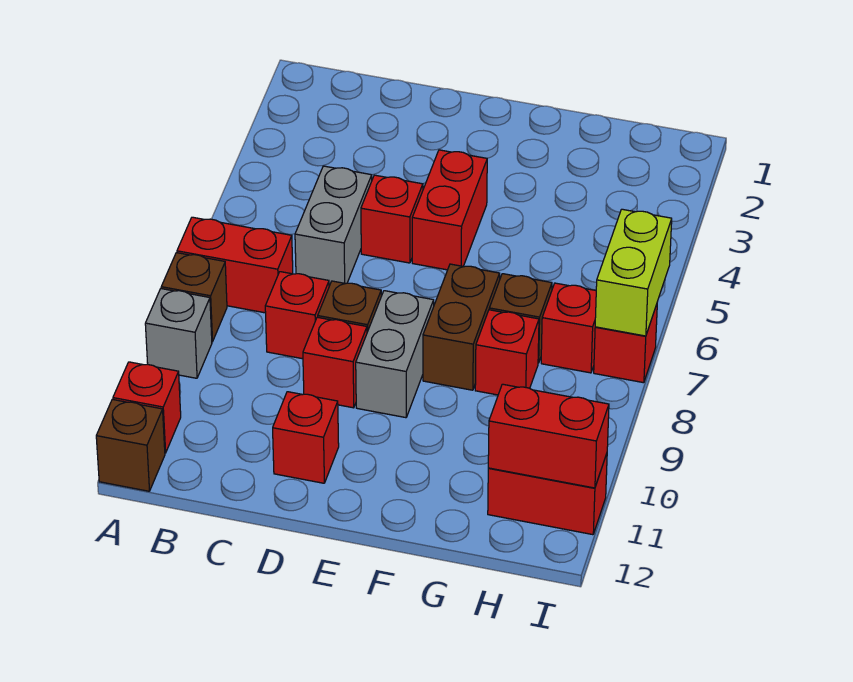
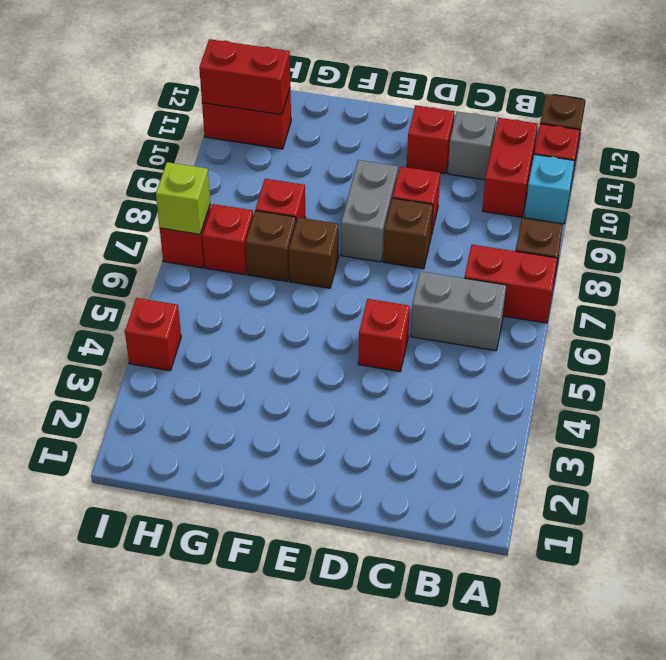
grey 1x1 brick [145,289,212,378] -> grey 1x1 brick moved to [448,112,496,180]
none -> cyan 1x1 brick [524,154,575,224]
grey 1x2 brick [295,166,372,286] -> grey 1x2 brick turned to [411,271,507,351]
red 1x1 brick [265,272,329,359] -> red 1x1 brick moved to [125,298,181,371]
red 1x2 brick [412,150,487,270] -> red 1x2 brick moved to [482,118,538,217]
brown 1x2 brick [423,264,500,390] -> brown 1x1 brick [289,217,339,288]
lime 1x2 brick [595,209,672,336] -> lime 1x1 brick [156,162,210,234]

